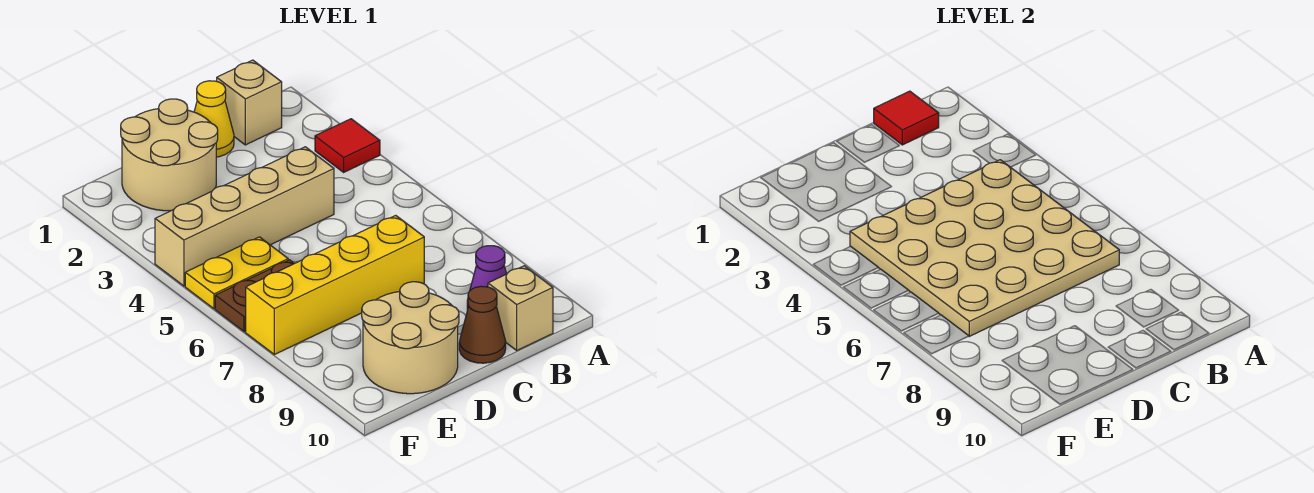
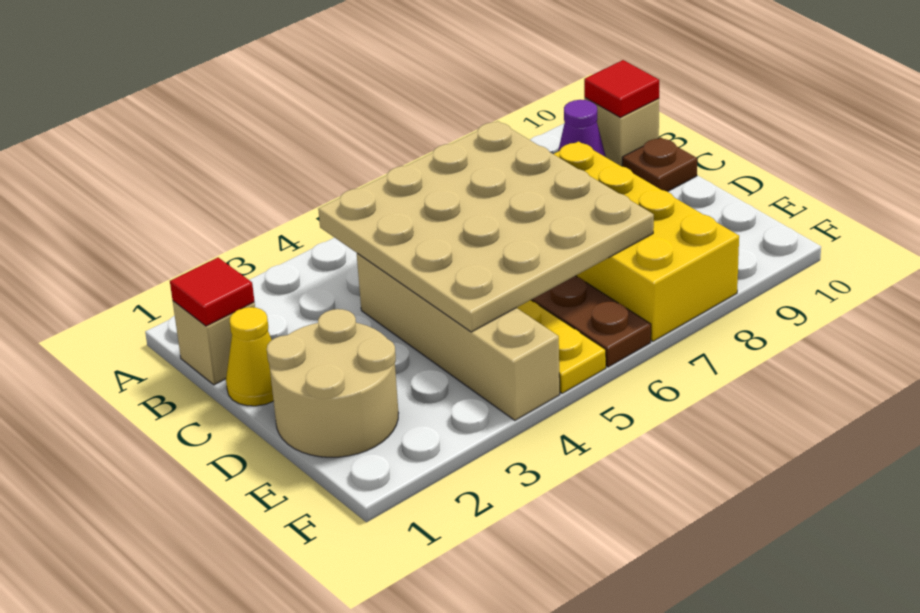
red 1x1 tile [315,119,380,172] -> red 1x1 tile moved to [584,60,659,118]
yellow 1x4 brick [246,215,424,355] -> yellow 2x4 brick [554,141,739,341]
brown 1x1 cone [459,286,506,363] -> brown 1x1 plate [622,137,697,192]
tan 2x2 round brick [362,282,459,394] -> none

